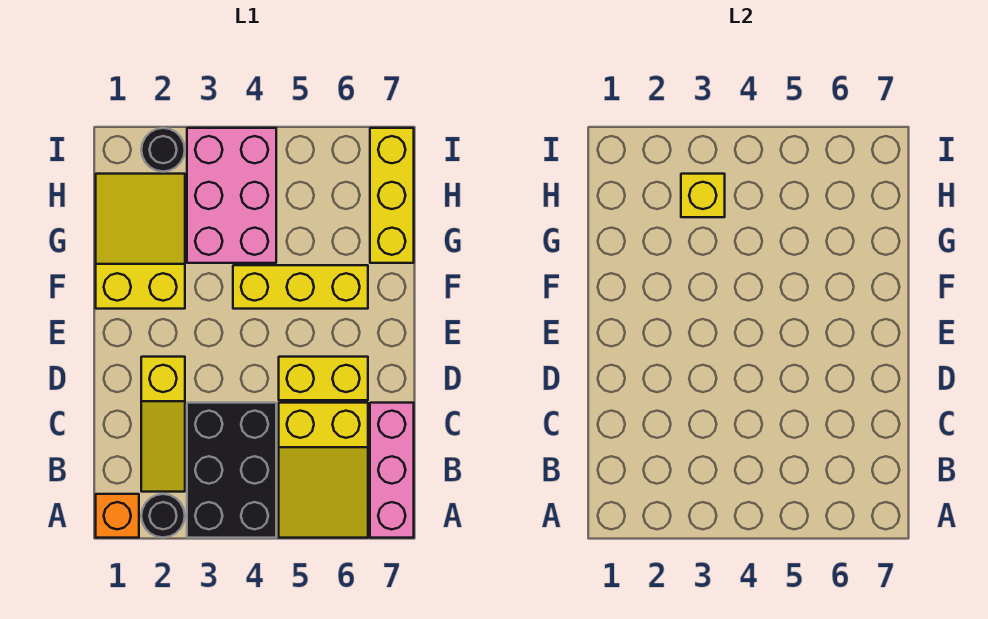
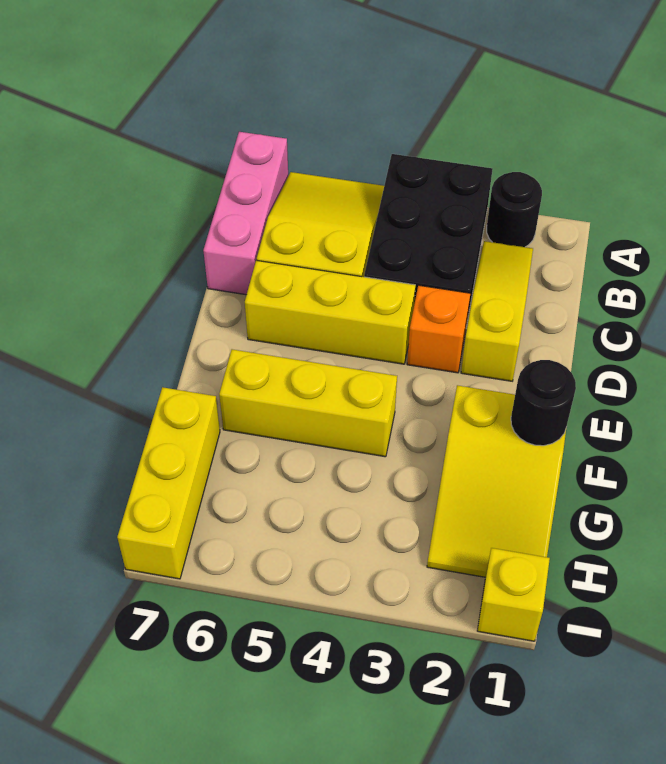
orange 1x1 brick [96,494,139,538] -> orange 1x1 brick moved to [407,285,470,373]
yellow 1x2 brick [279,357,368,400] -> yellow 1x3 brick [245,260,416,364]
pink 2x3 brick [187,128,276,263] -> none
yellow 1x1 brick [681,174,725,217] -> yellow 1x1 brick moved to [477,548,550,641]
black 1x1 round brick [141,128,185,171] -> black 1x1 round brick moved to [511,360,576,446]

